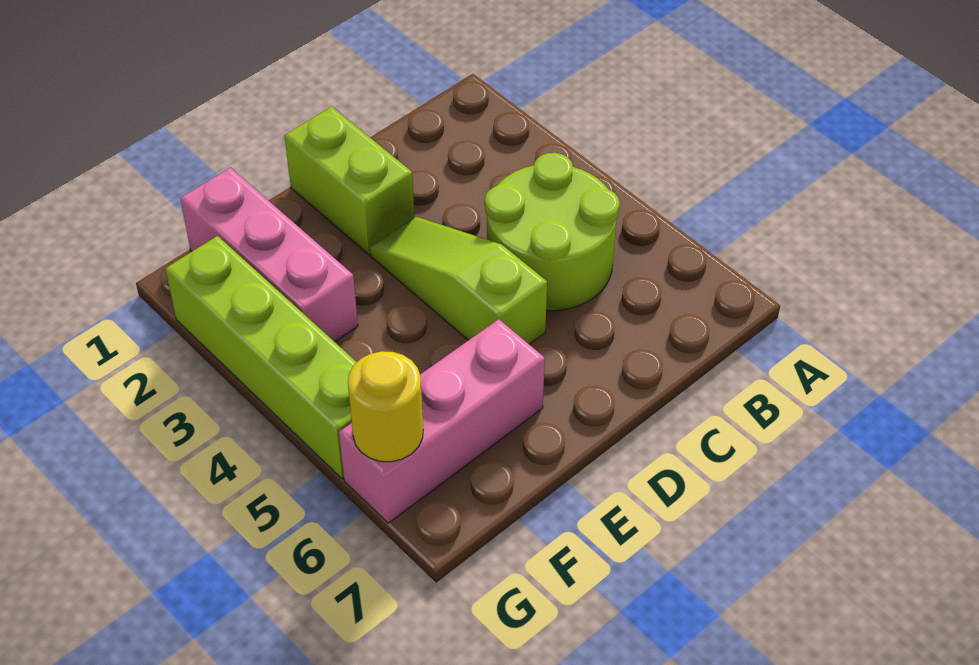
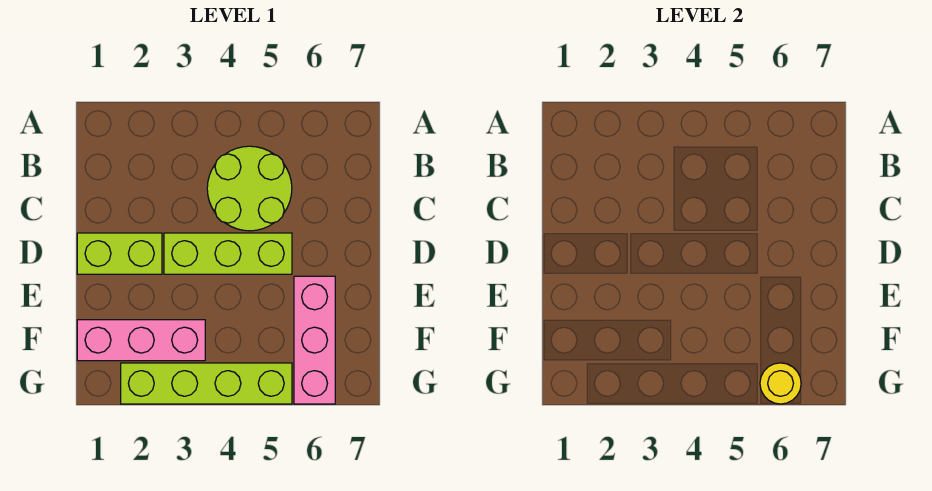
lime 1x3 slope [370,217,547,344] -> lime 1x3 brick [164,233,292,274]

